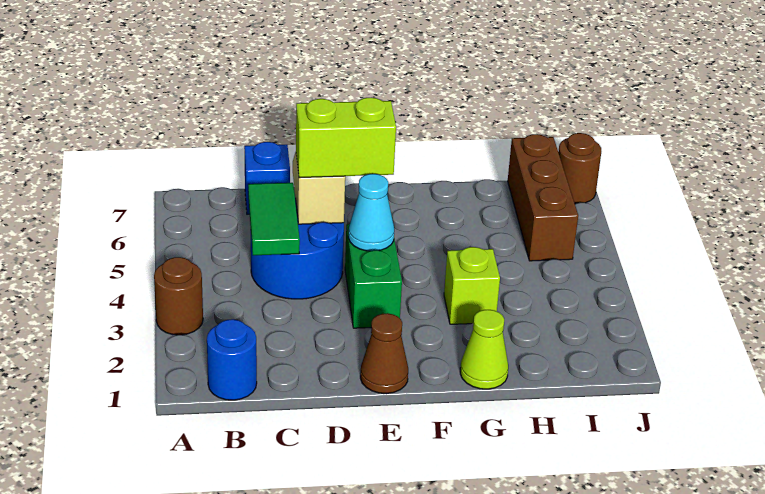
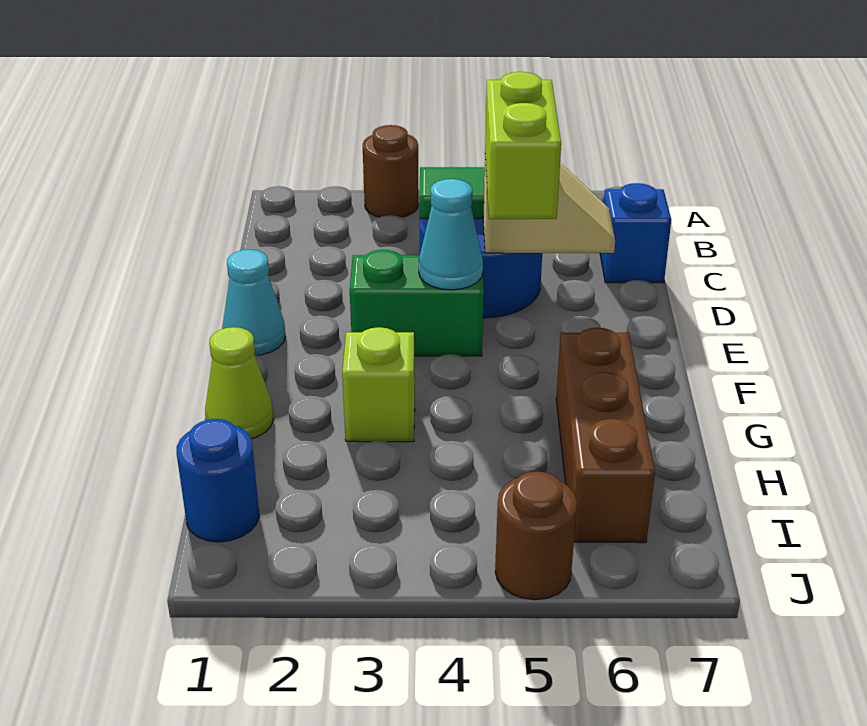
blue 1x1 round brick [207,319,257,400] -> blue 1x1 round brick moved to [177,419,259,542]
brown 1x1 cone [360,313,408,394] -> cyan 1x1 cone [222,250,286,355]
brown 1x3 brick [508,134,578,261] -> brown 1x3 brick turned to [556,328,655,543]
brown 1x1 round brick [558,133,601,204] -> brown 1x1 round brick moved to [495,471,577,600]

